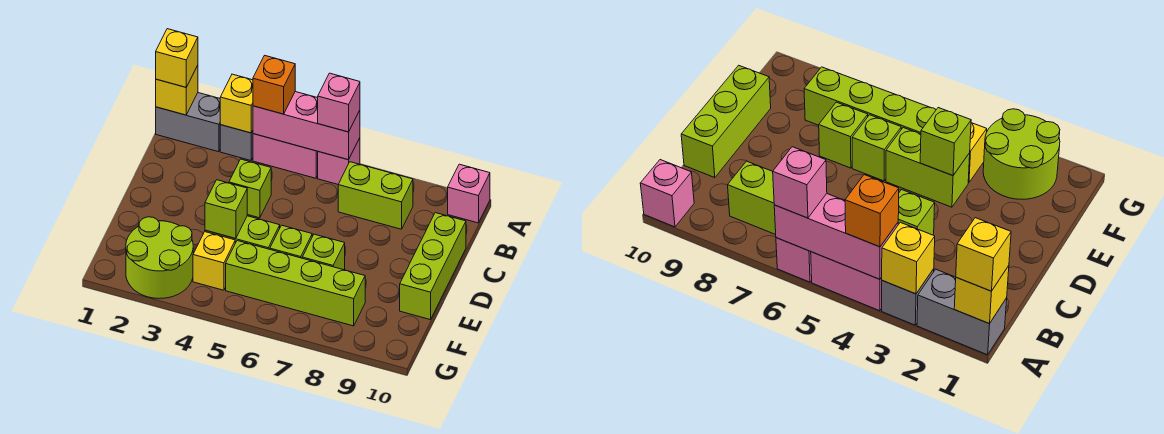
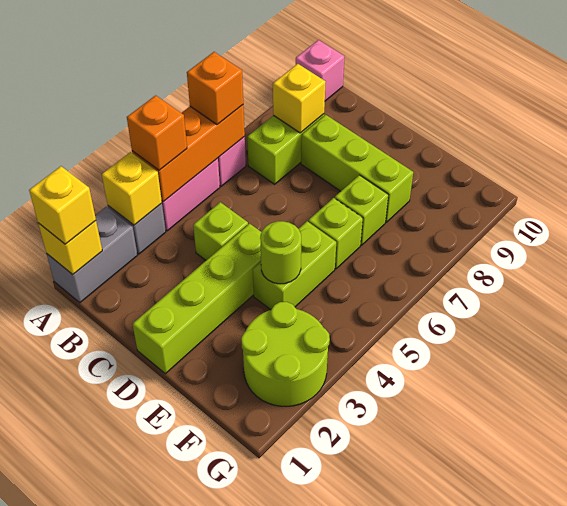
pink 1x3 brick [253,92,360,160] -> orange 1x3 brick [132,105,245,202]
pink 1x1 brick [318,73,360,132] -> orange 1x1 brick [187,52,243,124]
lime 1x3 brick [400,213,466,320] -> lime 1x3 brick moved to [301,115,413,222]
lime 1x1 brick [205,180,247,239] -> lime 1x1 round brick [260,221,301,284]
yellow 1x1 brick [193,232,235,290] -> yellow 1x1 brick moved to [273,64,325,133]
lime 1x4 brick [226,241,365,326] -> lime 1x4 brick moved to [132,224,262,374]

